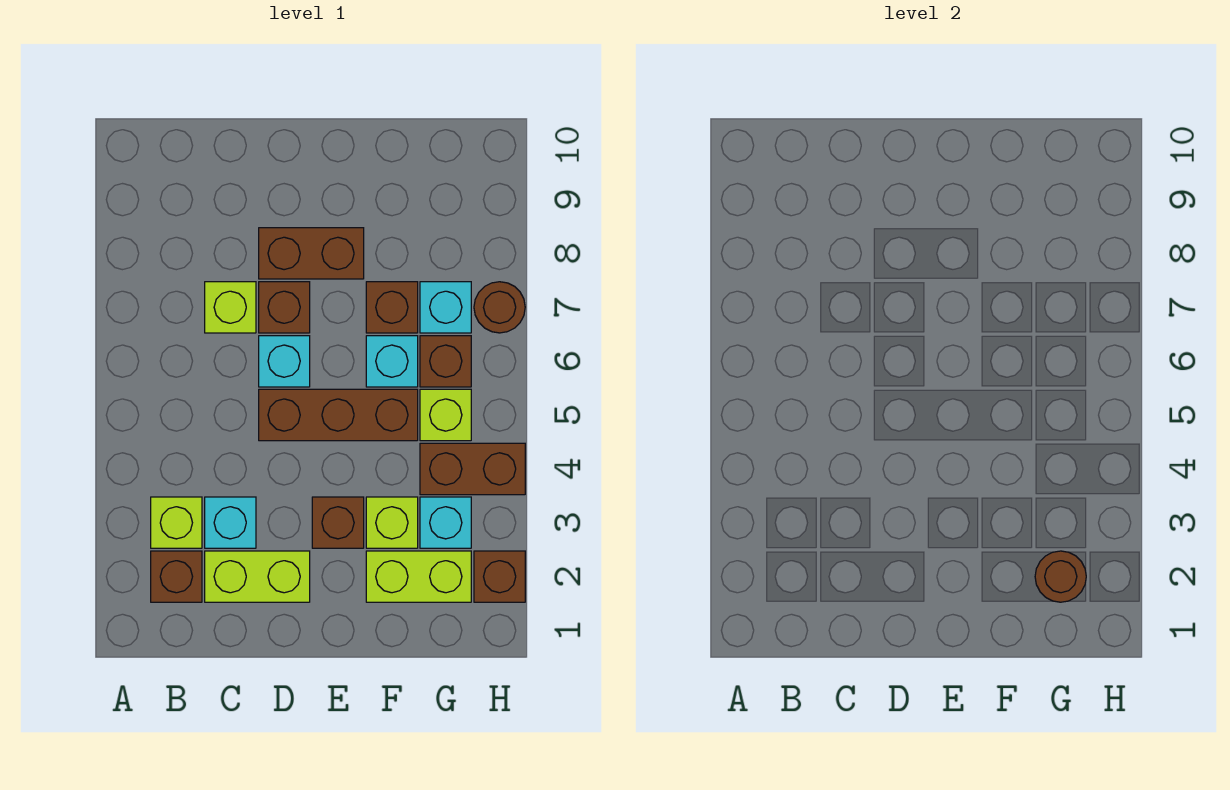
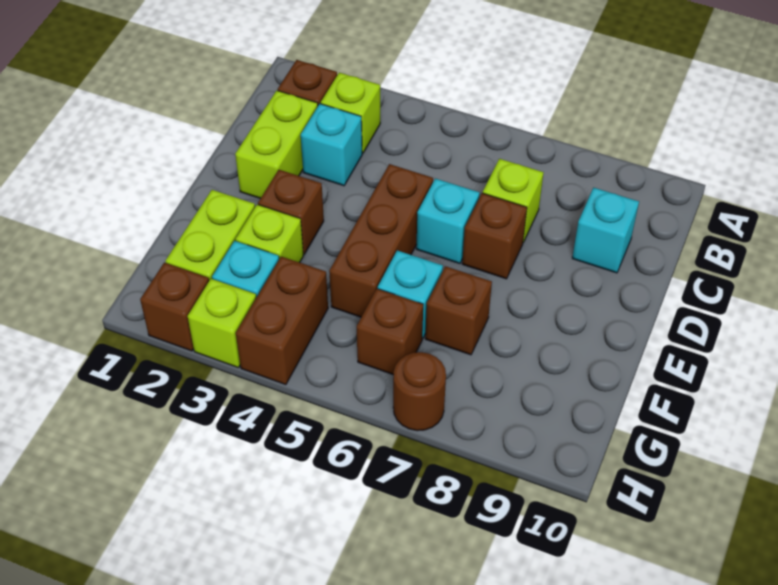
brown 1x2 brick [259,228,364,279] -> none
brown 1x1 round brick [1035,551,1086,602] -> none
lime 1x1 brick [420,389,471,441] -> lime 1x1 brick moved to [188,279,256,368]
cyan 1x1 brick [420,282,471,333] -> cyan 1x1 brick moved to [572,188,639,273]

